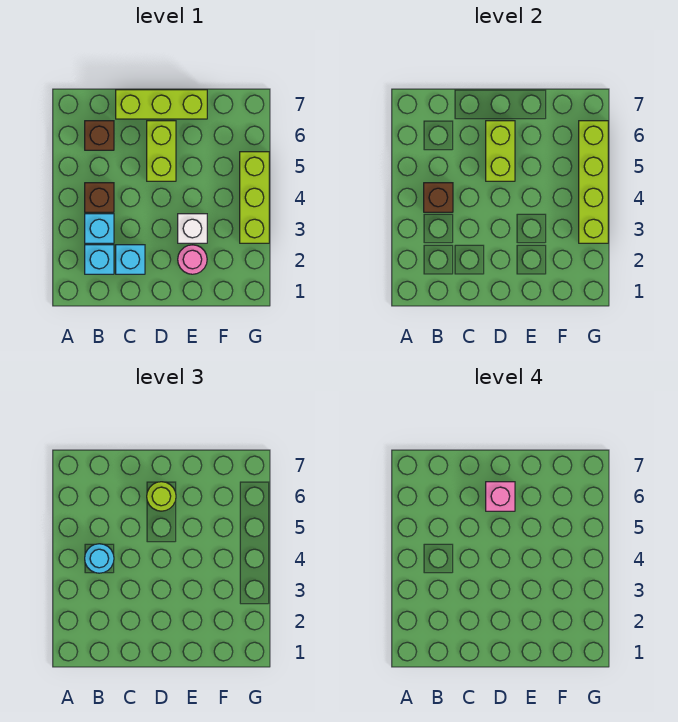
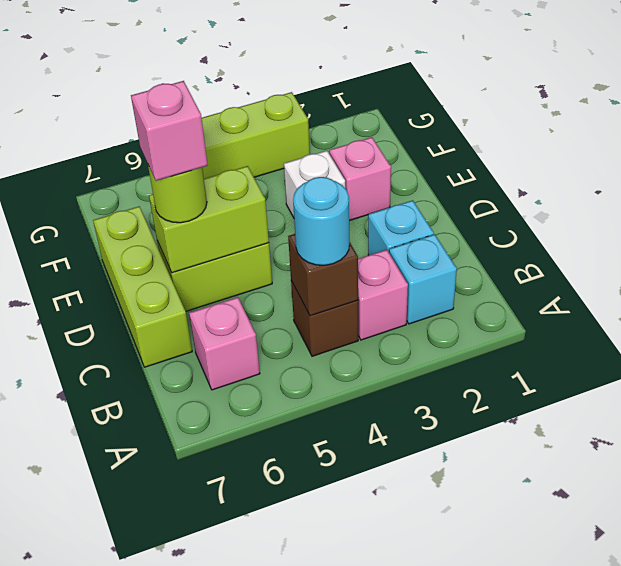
cyan 1x1 brick [85,214,114,243] -> pink 1x1 brick [358,250,408,340]
brown 1x1 brick [85,121,114,150] -> pink 1x1 brick [189,297,260,390]
pink 1x1 round brick [178,245,207,274] -> pink 1x1 brick [329,137,391,221]
lime 1x4 brick [579,121,608,243] -> none

